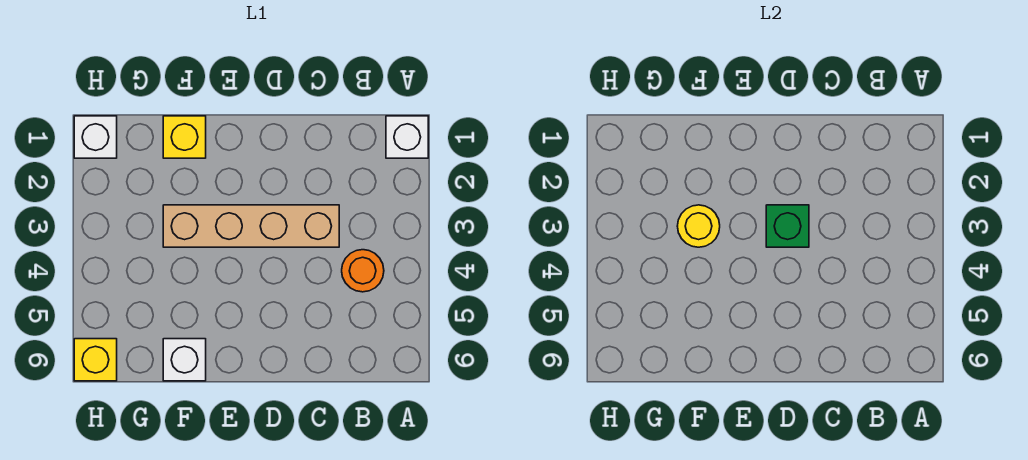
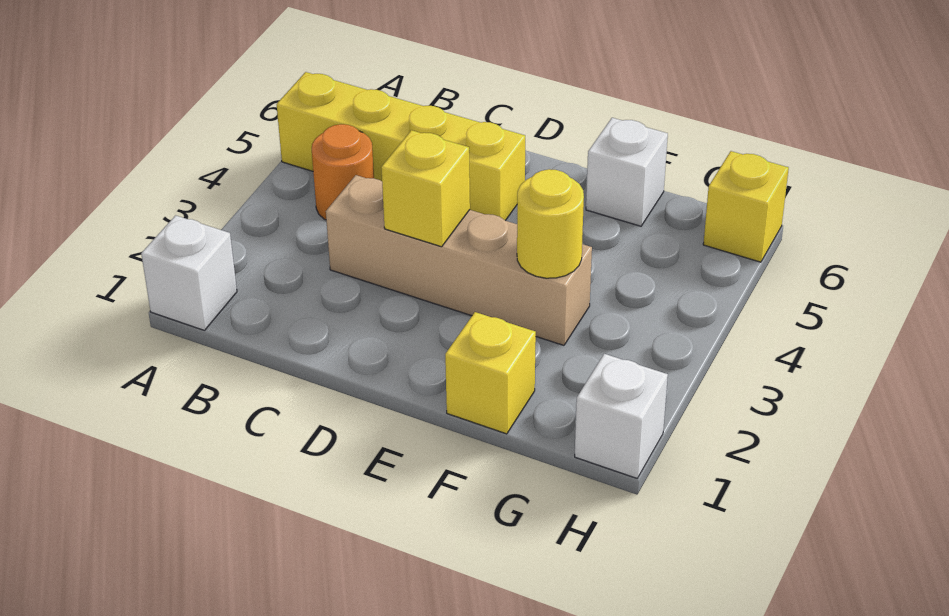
none -> yellow 1x4 brick [277,72,525,221]
green 1x1 brick [766,205,809,247] -> yellow 1x1 brick [381,130,470,247]

